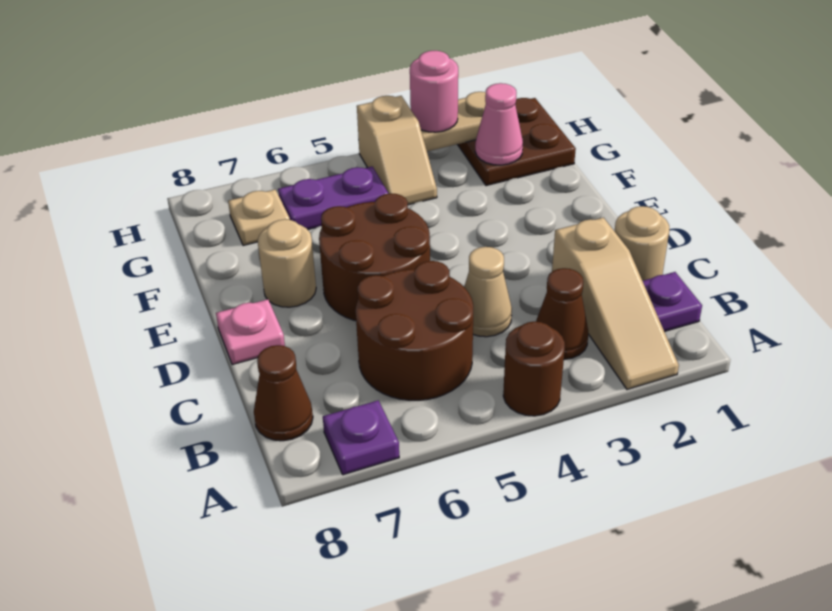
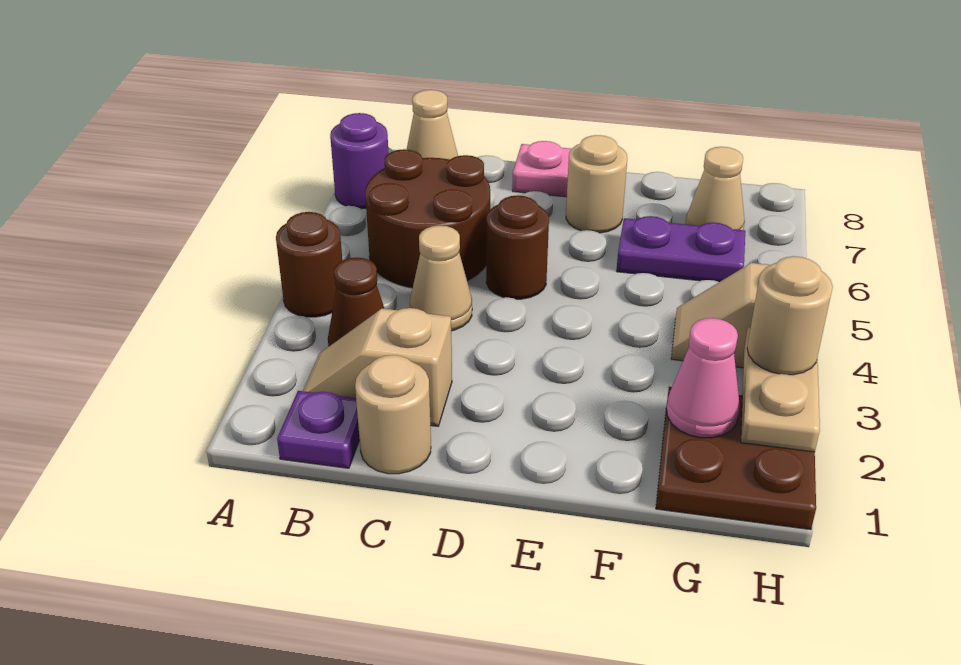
tan 1x3 slope [552,218,679,389] -> tan 1x2 slope [303,308,452,426]
purple 1x1 plate [323,400,399,475] -> purple 1x1 round brick [330,113,389,209]
brown 1x1 cone [254,345,313,441] -> tan 1x1 cone [407,90,458,159]
brown 2x2 round brick [319,193,430,321] -> brown 1x1 round brick [486,195,549,299]
purple 1x2 plate [278,167,389,229] -> purple 1x2 plate turned to [617,216,745,282]
tan 1x1 plate [228,190,290,246] -> tan 1x1 cone [686,147,745,230]
pink 1x1 round brick [410,51,458,132] -> tan 1x1 round brick [747,256,833,375]

